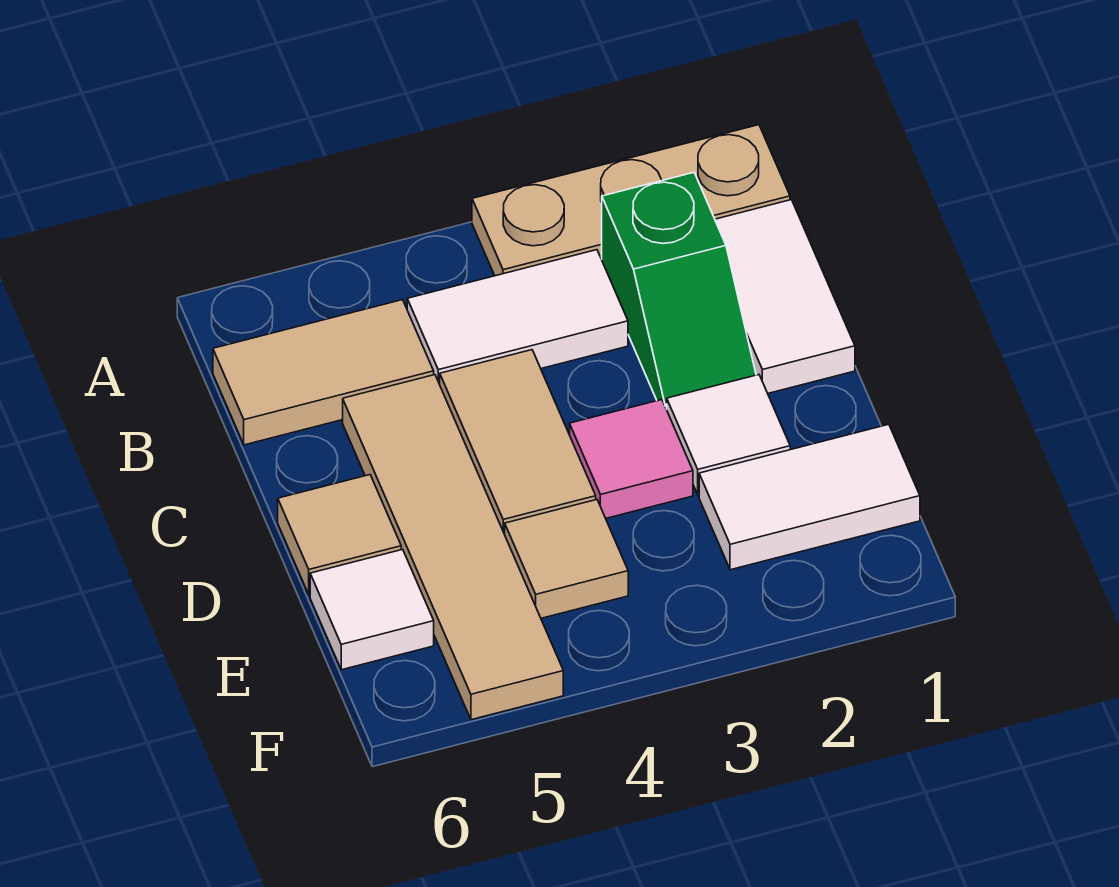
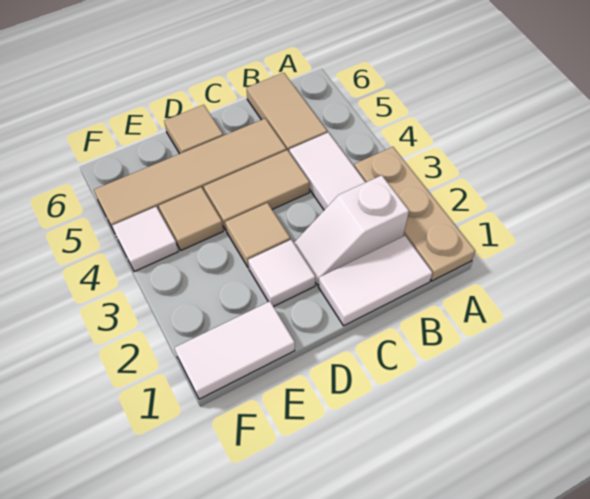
green 1x2 slope [602,173,756,409] -> white 1x2 slope [294,175,409,285]
pink 1x1 tile [570,400,693,518] -> tan 1x1 tile [225,203,290,268]
white 1x2 tile [699,424,920,570] -> white 1x2 tile turned to [175,301,295,399]
white 1x1 tile [310,549,434,670] -> white 1x1 tile moved to [112,207,178,272]

